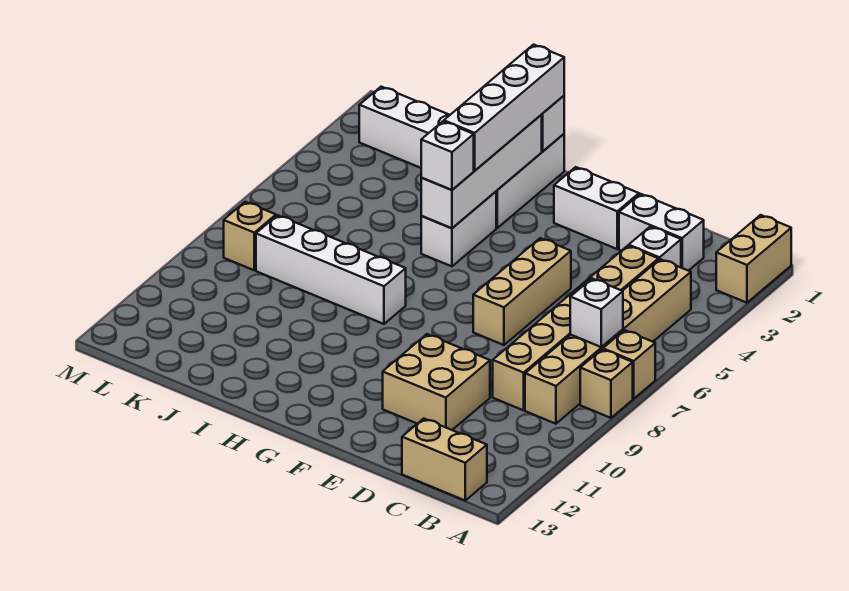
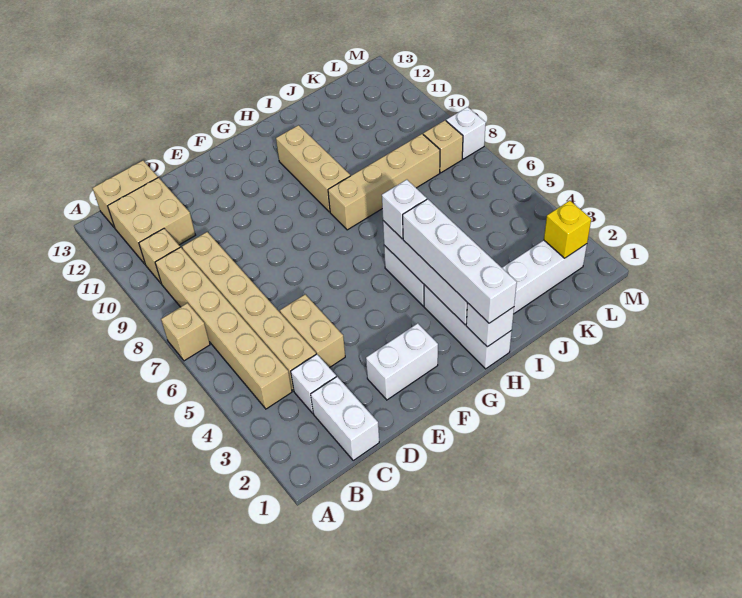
tan 1x2 brick [716,215,791,303] -> tan 1x2 brick moved to [280,294,345,368]
tan 1x1 brick [580,350,633,418] -> tan 1x1 brick moved to [139,229,180,283]
white 1x1 brick [570,279,623,347] -> white 1x1 brick moved to [446,107,486,159]
white 1x2 brick [619,194,704,271] -> white 1x2 brick turned to [311,377,379,460]
tan 2x2 brick [383,334,490,430] -> tan 2x2 brick moved to [108,178,195,264]
tan 1x3 brick [473,238,571,345] -> tan 1x3 brick moved to [276,125,350,212]
white 1x4 brick [256,215,406,324] -> tan 1x4 brick [328,134,440,230]
none -> yellow 1x1 brick [544,201,591,258]

